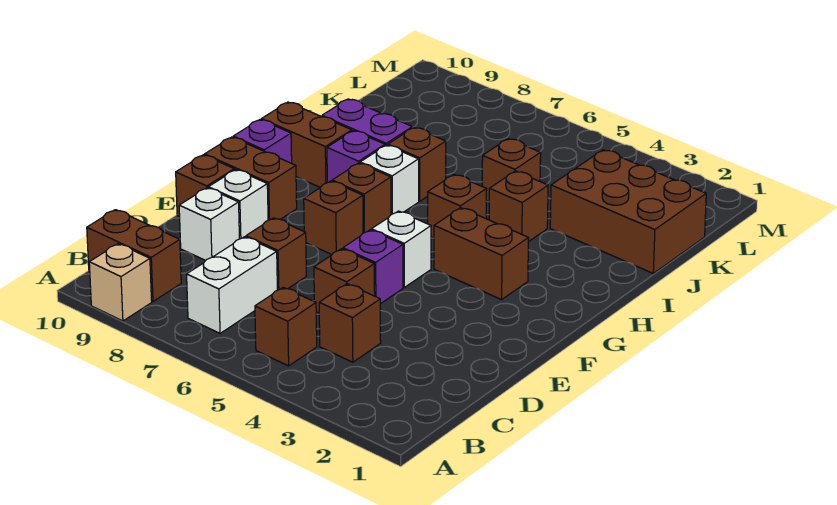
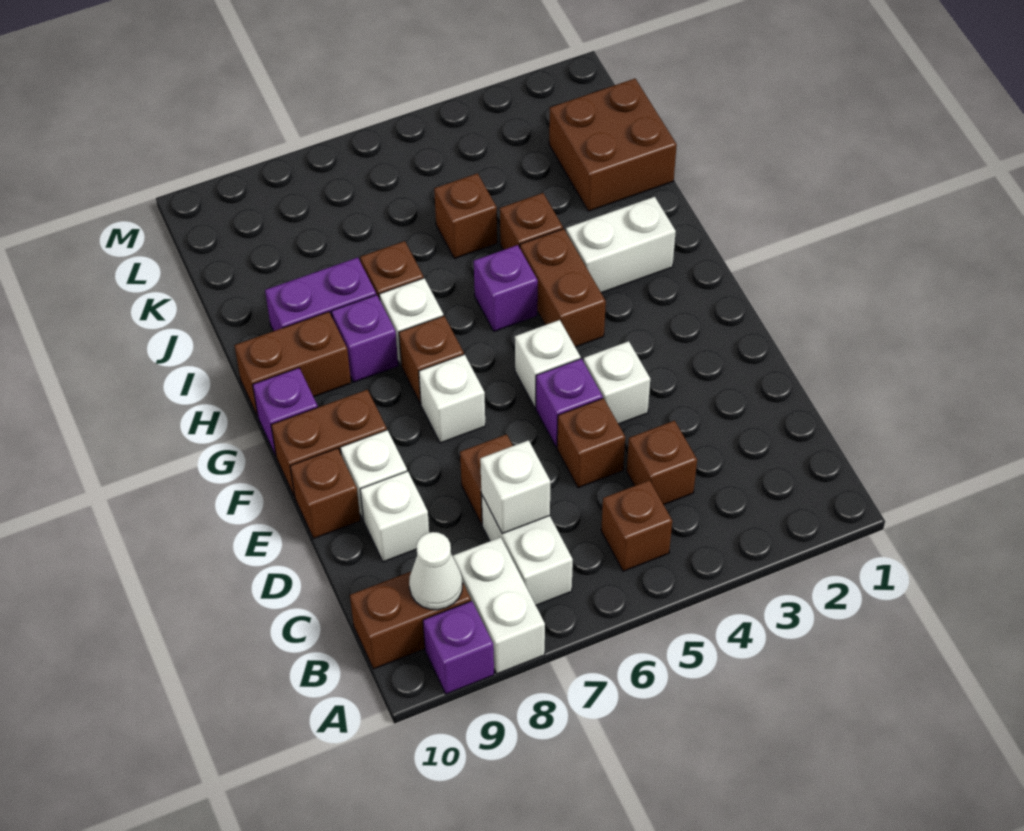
none -> white 1x2 brick [453,537,545,674]
tan 1x1 brick [89,244,152,321] -> purple 1x1 brick [423,601,494,694]
none -> white 1x1 cone [409,532,463,610]
none -> white 1x1 brick [480,440,550,534]
none -> white 1x1 brick [584,341,650,424]
brown 1x1 brick [304,181,363,254] -> white 1x1 brick [419,354,485,443]
brown 1x2 brick [434,208,529,300] -> brown 1x2 brick turned to [520,229,606,347]
none -> white 1x2 brick [566,197,676,293]
brown 1x1 brick [428,175,487,238] -> purple 1x1 brick [474,245,538,331]
brown 2x3 brick [550,150,706,273] -> brown 2x2 brick [549,79,677,211]

